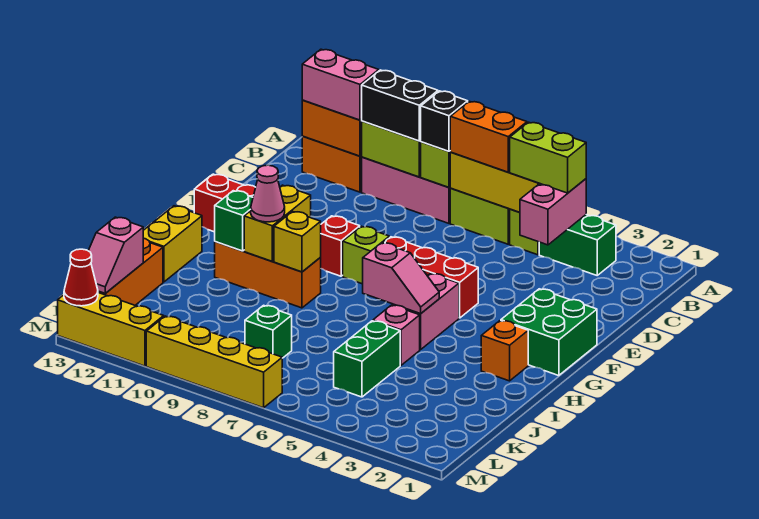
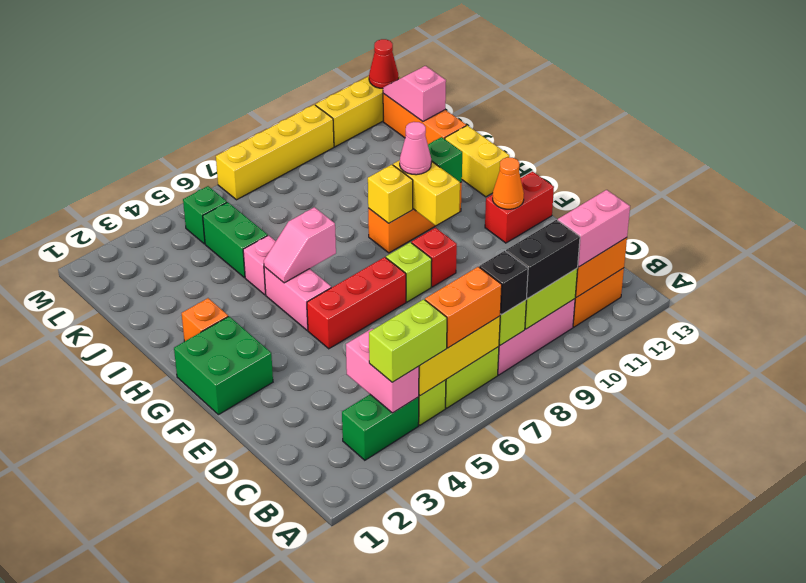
none -> orange 1x1 cone [493,157,524,209]
green 1x1 brick [245,305,292,358] -> green 1x1 brick moved to [183,186,227,244]

